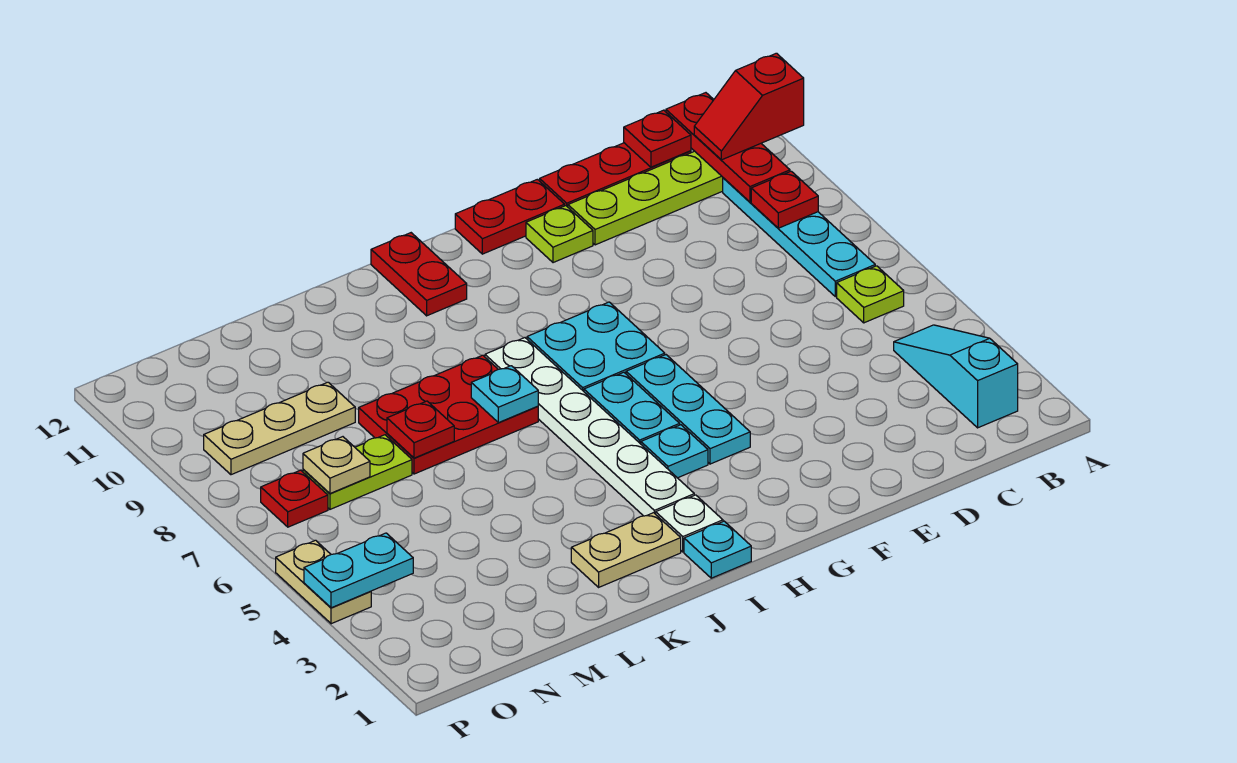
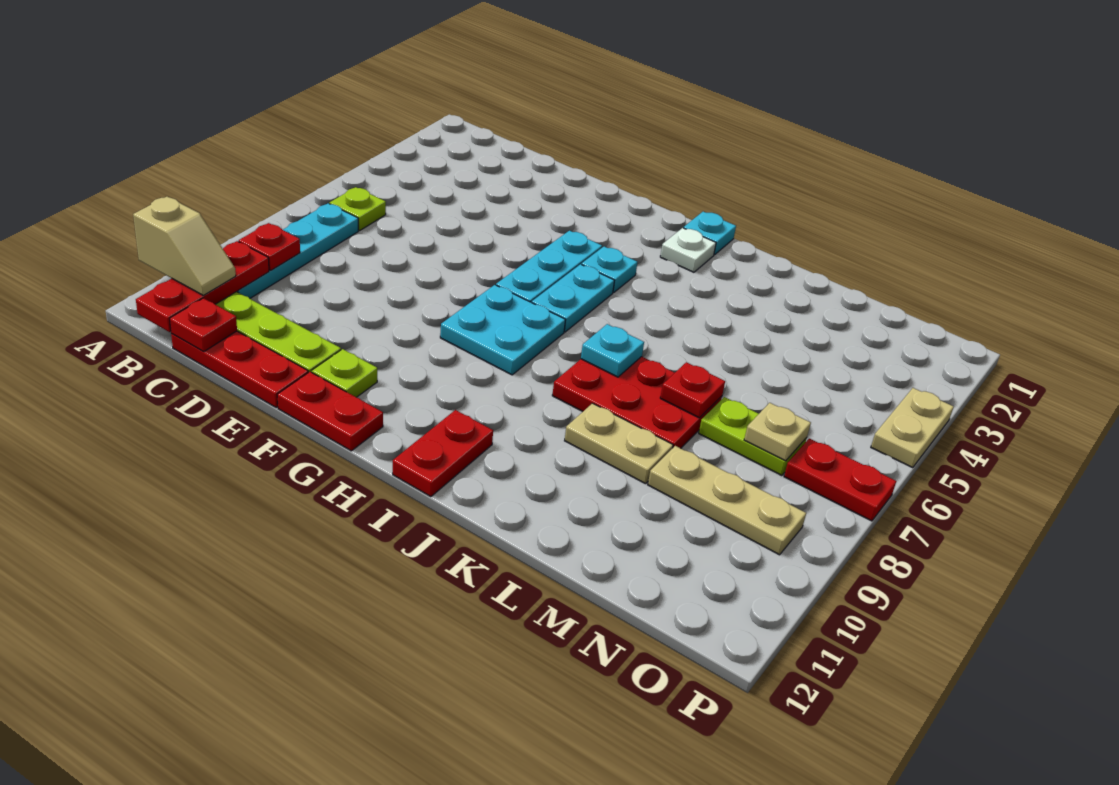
red 1x2 slope [694,53,804,160] -> tan 1x2 slope [133,197,236,295]
cyan 1x3 slope [894,325,1018,428] -> none
white 1x6 plate [485,338,694,516] -> none
tan 1x2 plate [571,513,681,587] -> tan 1x2 plate moved to [565,403,673,484]
cyan 1x2 plate [304,533,413,608] -> none
red 1x1 plate [261,470,328,527] -> red 1x2 plate [784,438,896,521]

